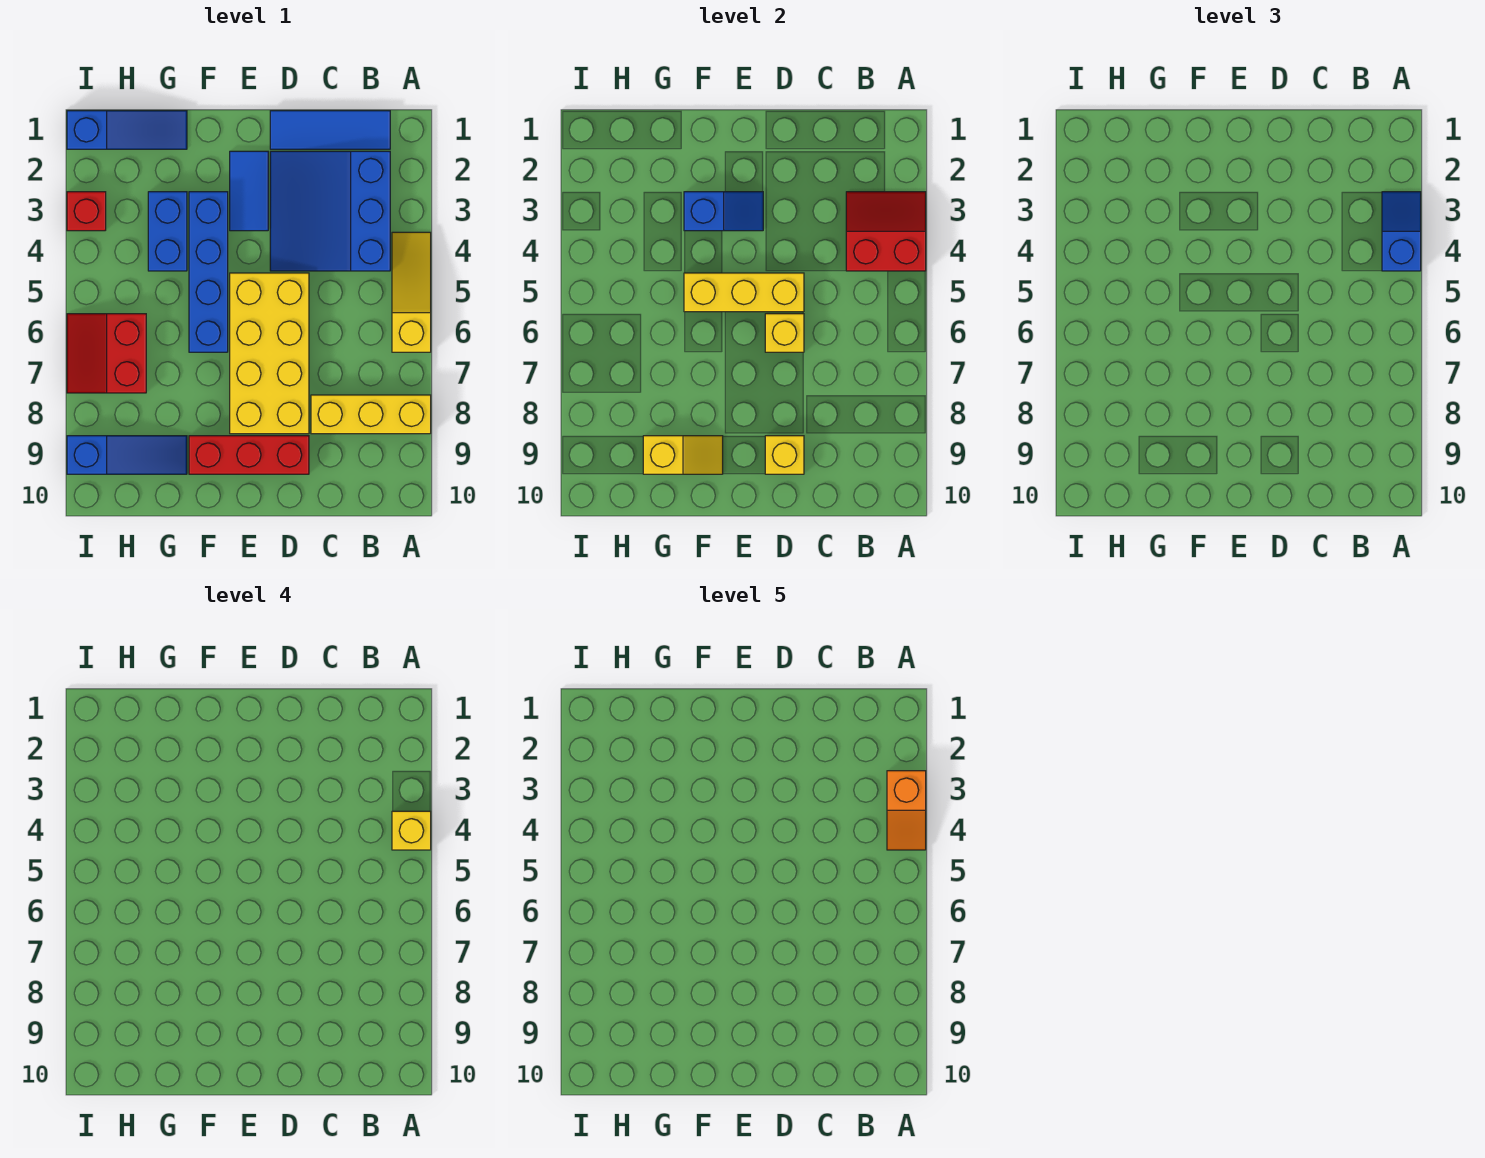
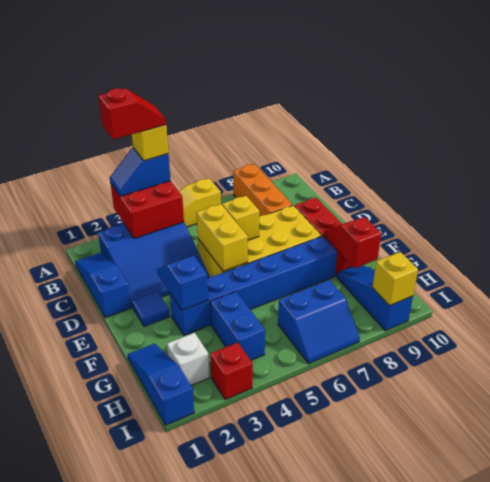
red 2x2 slope [846,192,926,271] -> red 2x2 brick [110,181,184,239]
orange 1x2 slope [887,771,926,850] -> red 1x2 slope [99,88,166,140]
yellow 1x3 brick [311,395,431,434] -> orange 1x3 brick [233,164,293,217]
blue 1x3 tile [270,111,390,149] -> blue 1x3 slope [75,253,131,318]
yellow 1x3 brick [684,273,804,312] -> yellow 1x2 brick [197,204,248,271]
yellow 1x1 brick [765,436,804,474] -> yellow 1x1 brick moved to [372,252,418,306]
blue 1x2 tile [230,151,268,231] -> blue 1x1 tile [132,291,170,326]
blue 1x4 brick [189,192,228,352] -> blue 1x6 brick [170,236,337,335]
yellow 1x2 slope [643,436,723,474] -> red 1x2 slope [324,217,381,268]
blue 1x2 brick [148,192,187,271] -> blue 1x2 brick turned to [210,292,265,360]
none -> white 1x1 brick [167,333,209,385]
red 2x2 slope [67,314,146,393] -> blue 2x2 slope [278,280,360,364]

